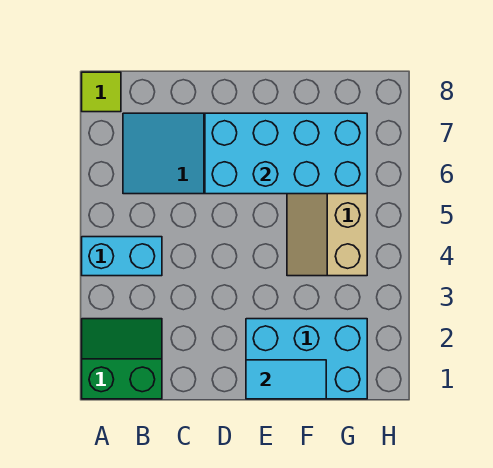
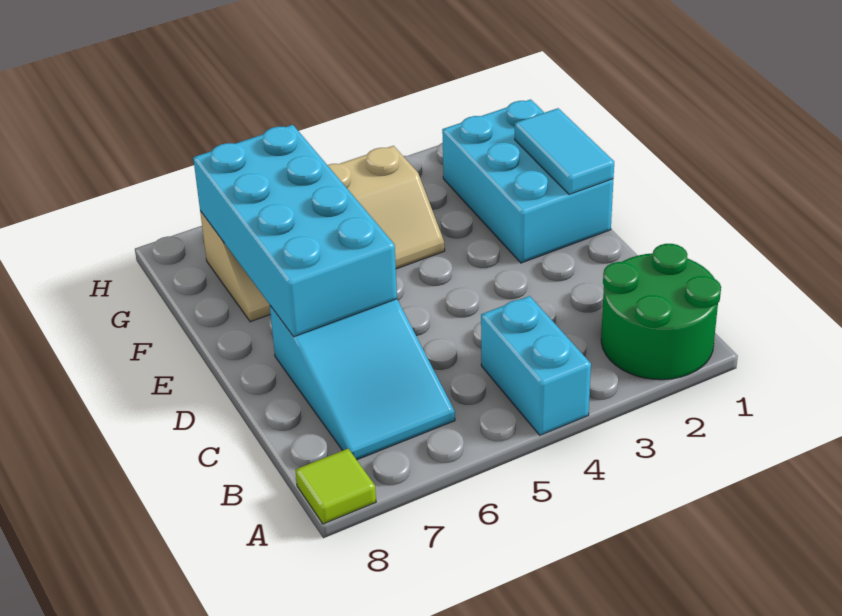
green 2x2 slope [82,319,162,399] -> green 2x2 round brick [601,244,721,380]

